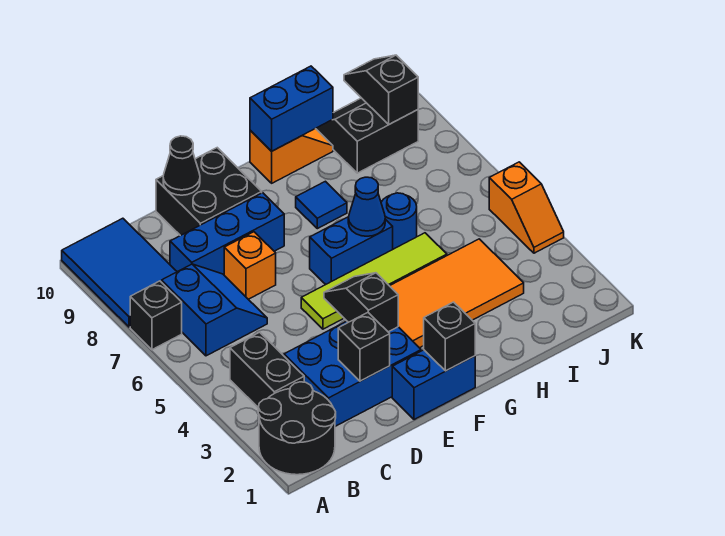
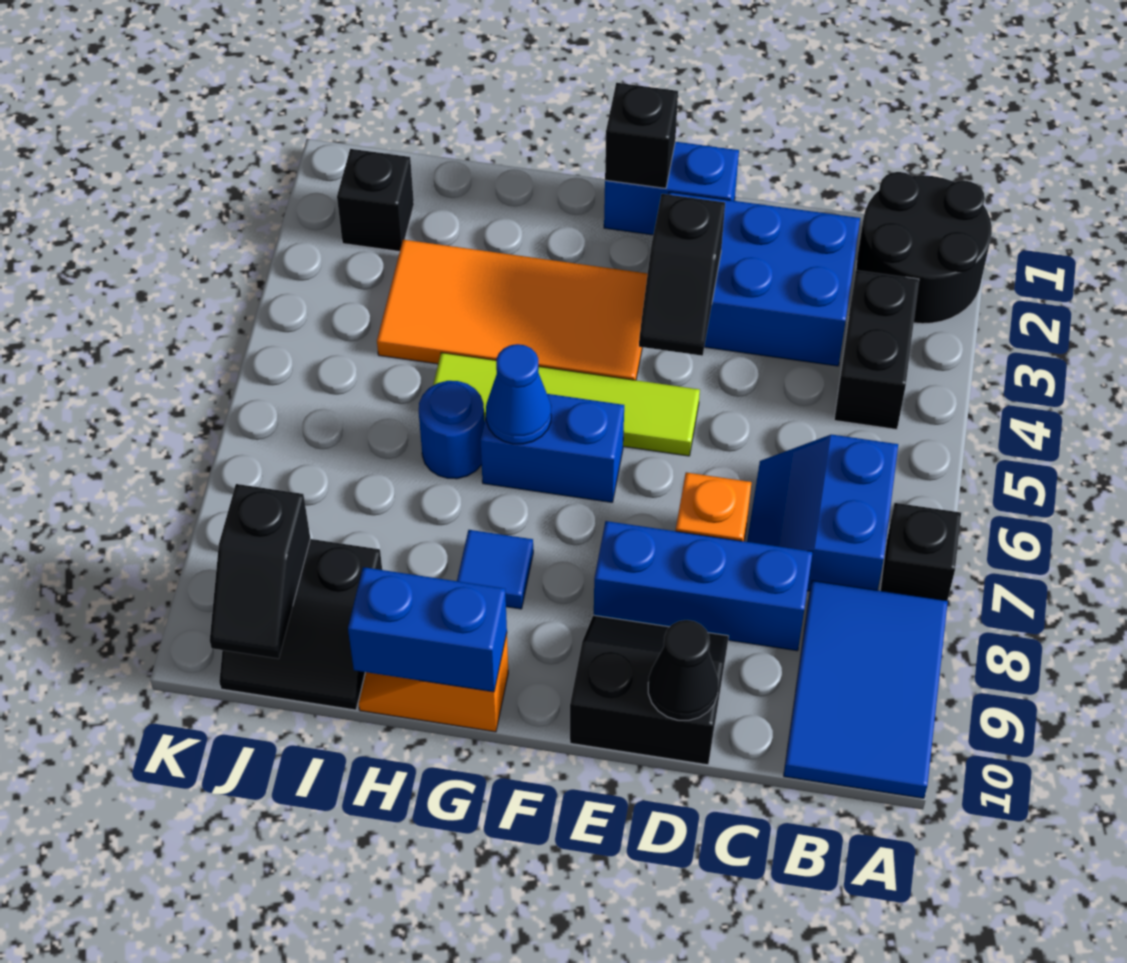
black 1x1 brick [338,313,390,381] -> black 1x1 brick moved to [337,149,414,251]
black 2x2 brick [156,148,262,236] -> black 2x2 slope [570,615,729,765]
orange 1x2 slope [489,162,564,253] -> none

